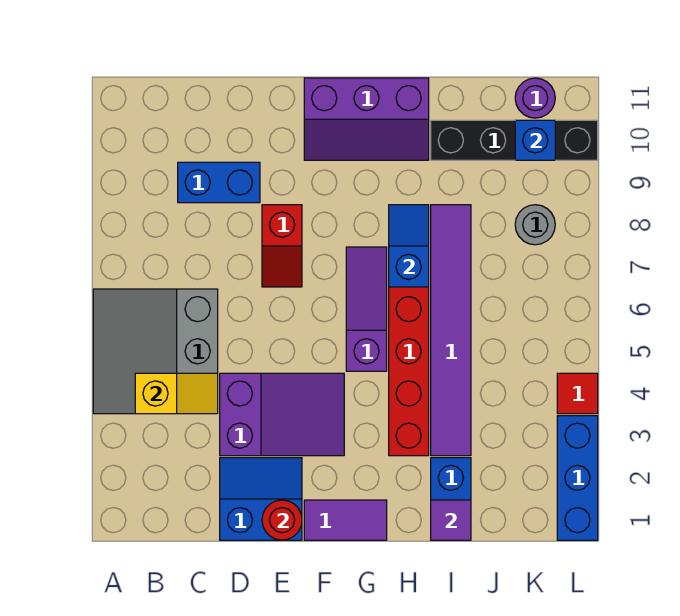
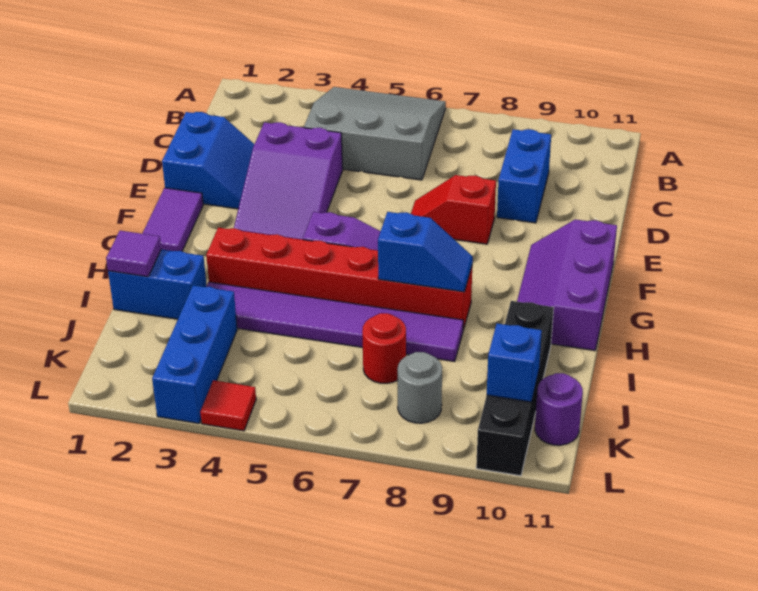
yellow 1x2 slope [135,373,218,414] -> none
red 1x1 round brick [262,500,302,540] -> red 1x1 round brick moved to [362,313,406,383]
blue 1x3 brick [557,416,598,540] -> blue 1x3 brick turned to [152,285,237,423]

